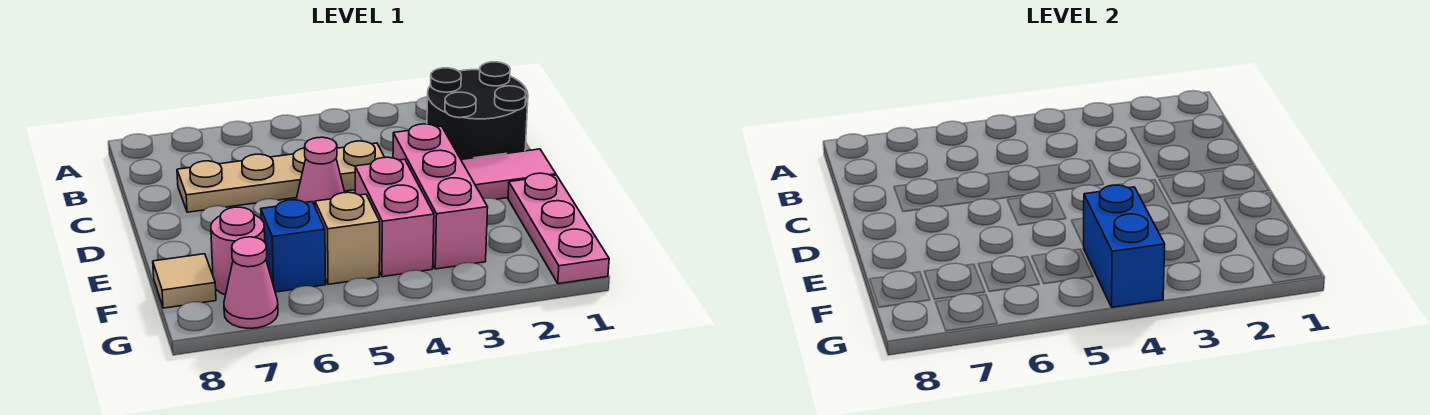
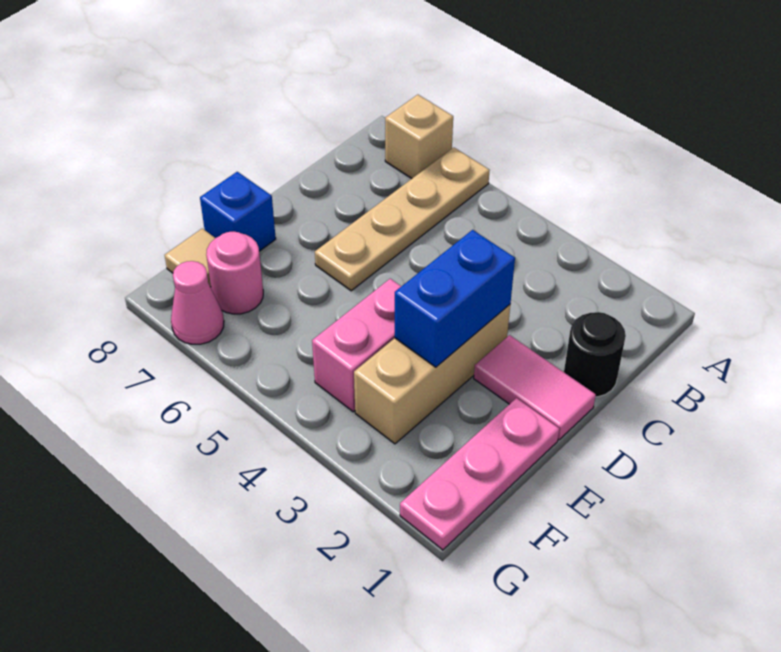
black 2x2 round brick [427,62,528,160] -> black 1x1 round brick [564,312,626,397]
tan 1x4 plate [177,141,385,212] -> tan 1x4 plate turned to [315,147,490,291]
pink 1x3 brick [393,124,488,269] -> tan 1x3 brick [354,305,510,444]
pink 1x1 cone [296,137,345,206] -> none
blue 1x2 brick [1084,185,1165,307] -> blue 1x2 brick moved to [395,230,515,367]
tan 1x1 brick [315,192,380,284] -> tan 1x1 brick moved to [385,95,453,179]
blue 1x1 brick [261,200,326,292] -> blue 1x1 brick moved to [200,172,276,251]

